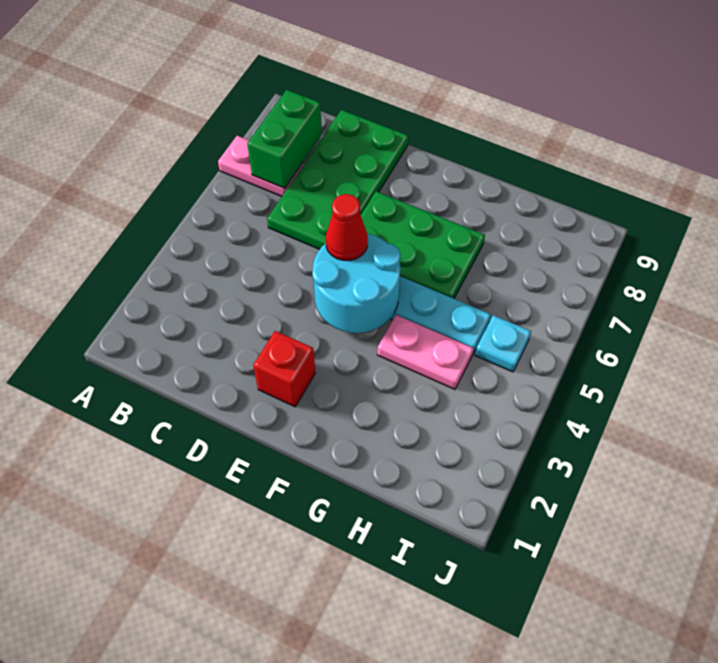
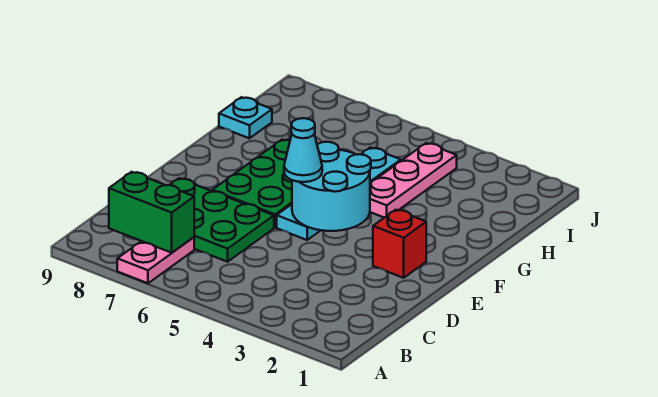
green 2x4 plate [267,110,408,249] -> green 2x3 plate [170,178,274,262]
red 1x1 cone [326,194,368,260] -> cyan 1x1 cone [284,118,322,182]
pink 1x2 plate [377,315,474,389] -> pink 1x3 plate [370,143,457,218]
cyan 1x1 plate [475,315,531,372] -> cyan 1x1 plate moved to [219,97,272,138]

